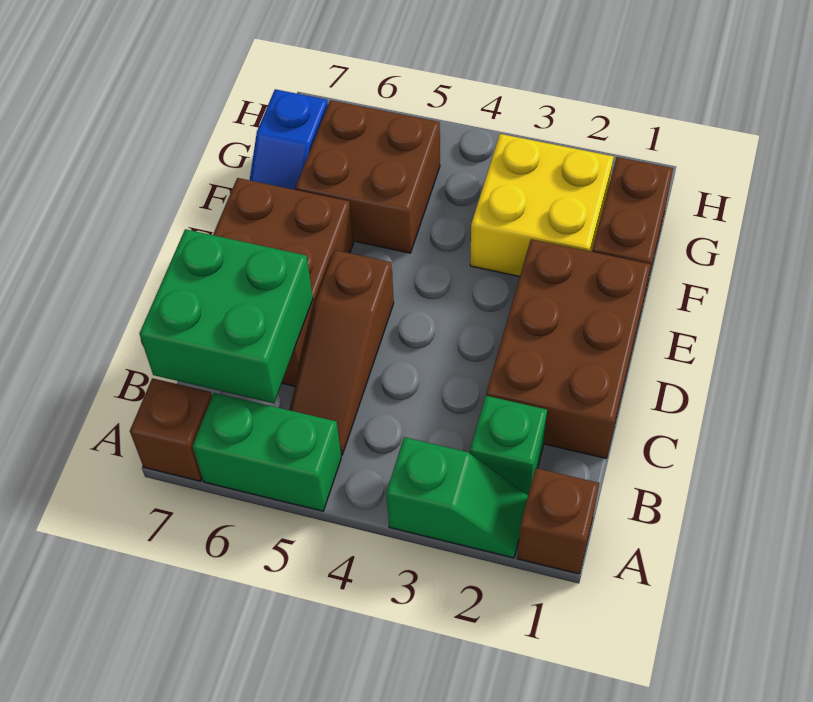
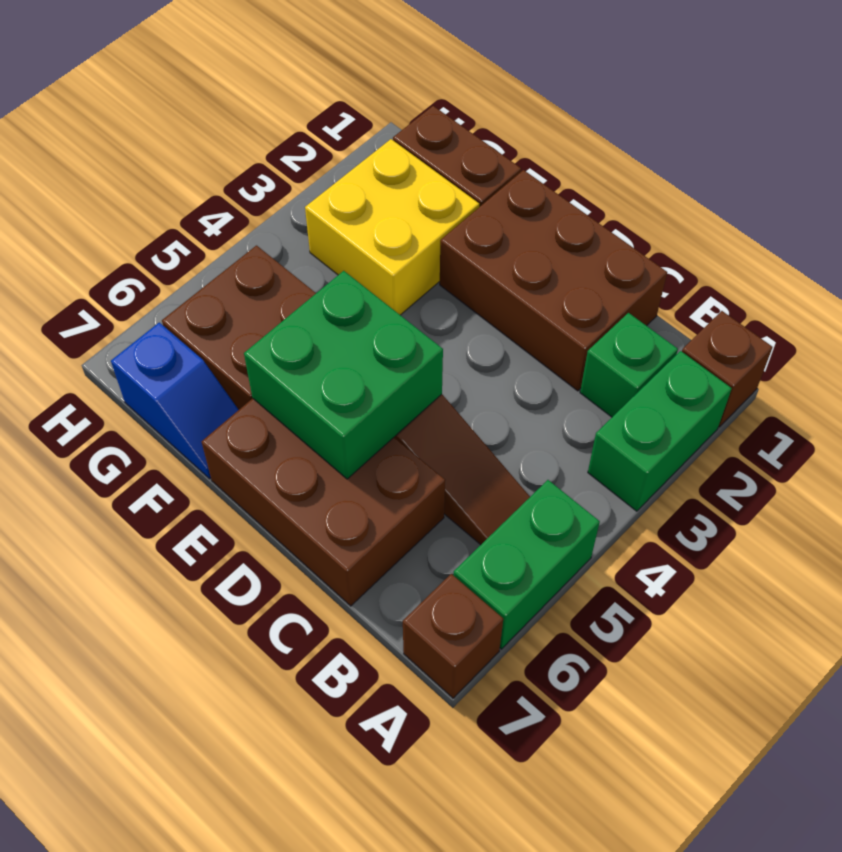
green 1x2 slope [386,437,528,558] -> green 1x2 brick [588,351,732,511]
green 2x2 brick [139,229,313,403] -> green 2x2 brick moved to [244,271,443,479]

